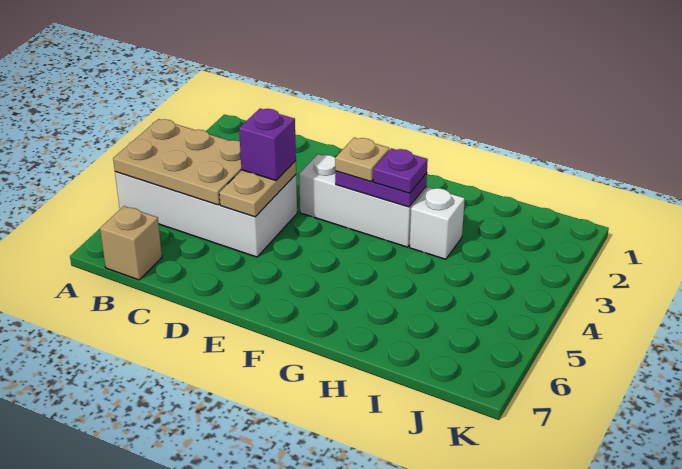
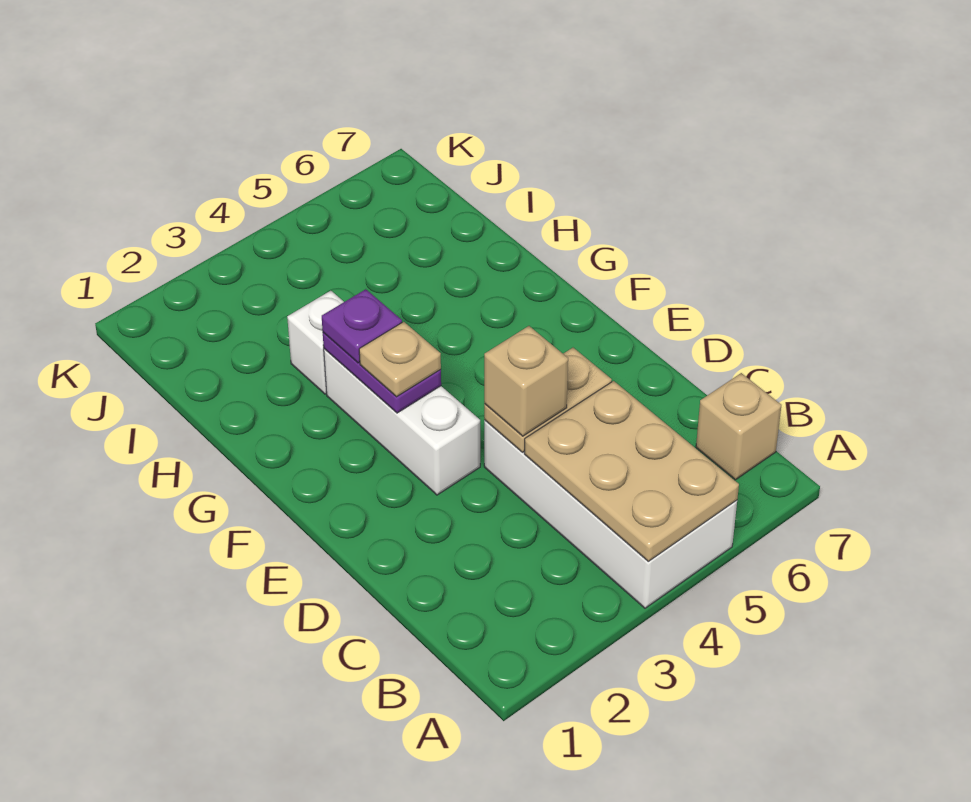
purple 1x1 brick [239,109,296,180] -> tan 1x1 brick [484,326,568,436]

